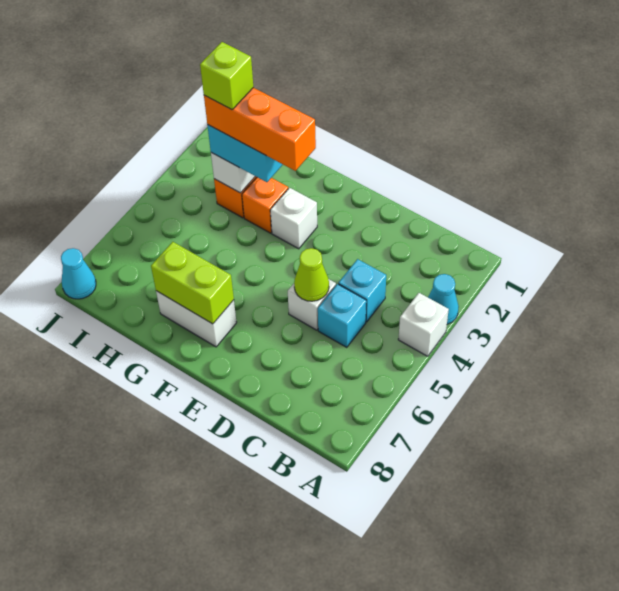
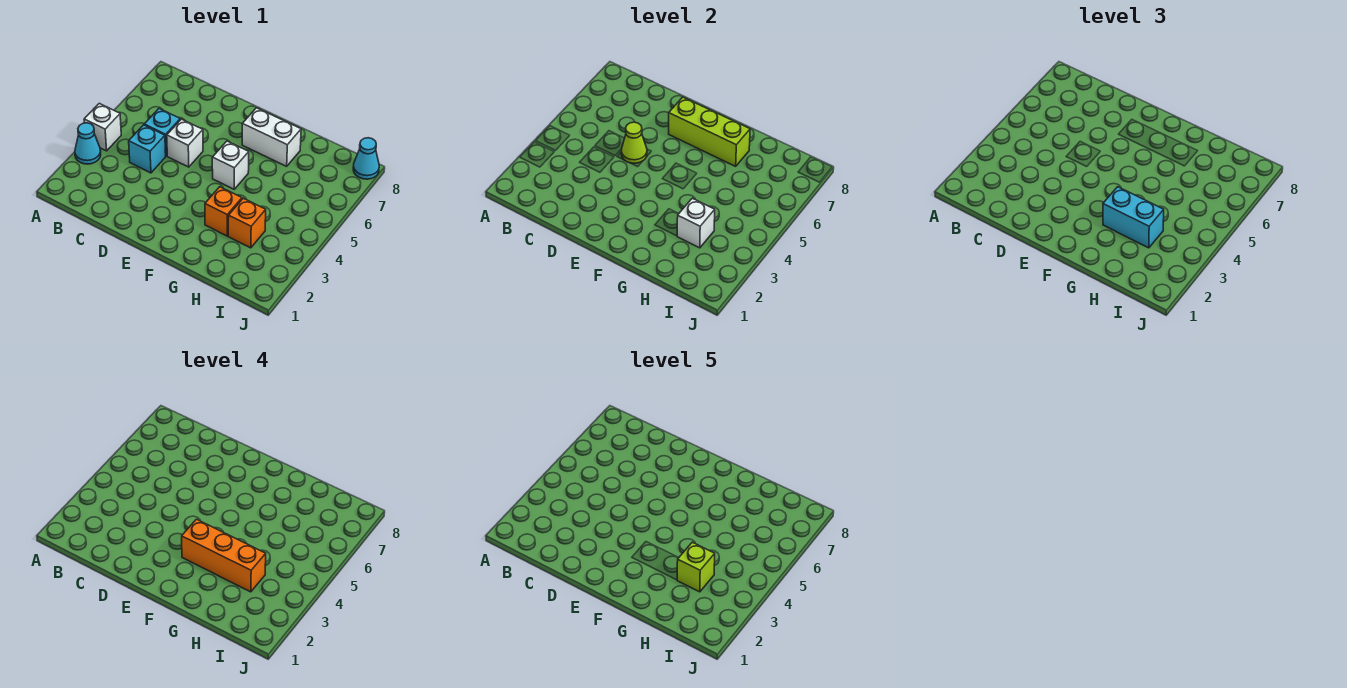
white 1x1 brick [270,188,317,249] -> white 1x1 brick moved to [212,141,249,189]
lime 1x2 brick [151,242,234,324] -> lime 1x3 brick [669,97,750,166]

